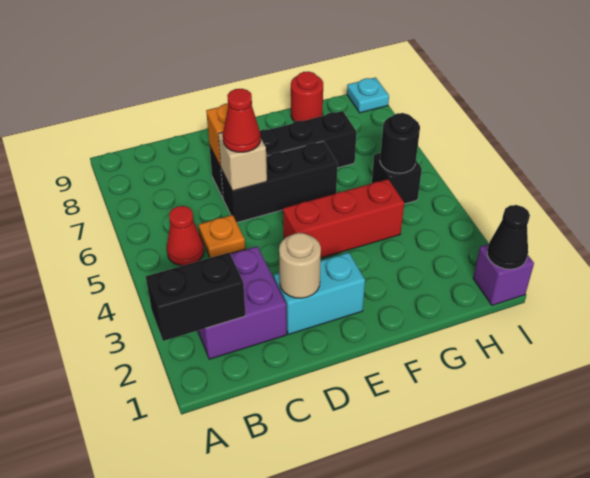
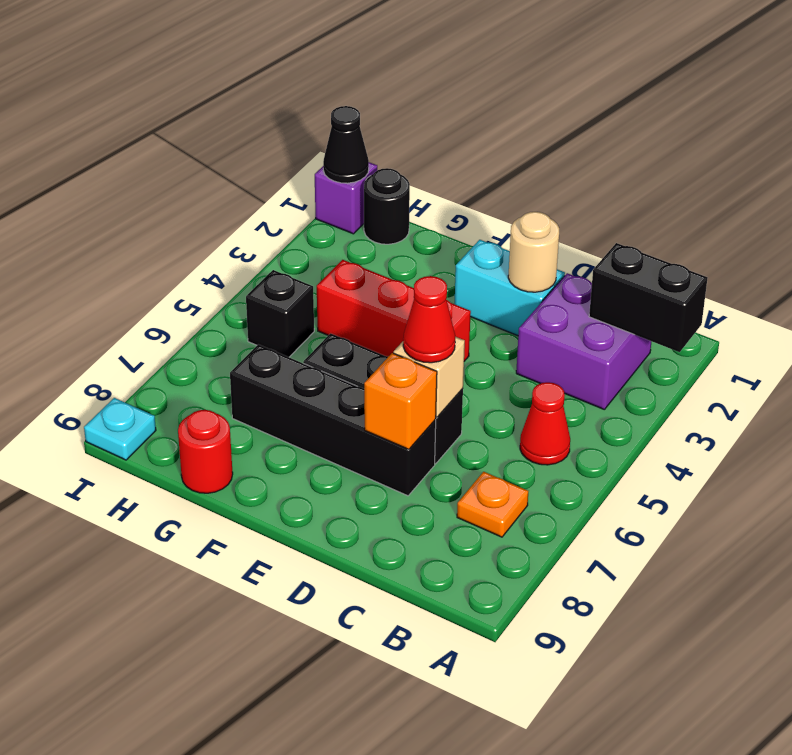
orange 1x1 plate [198,215,245,257] -> orange 1x1 plate moved to [457,472,528,537]
black 1x1 round brick [380,113,420,173] -> black 1x1 round brick moved to [364,168,410,244]

